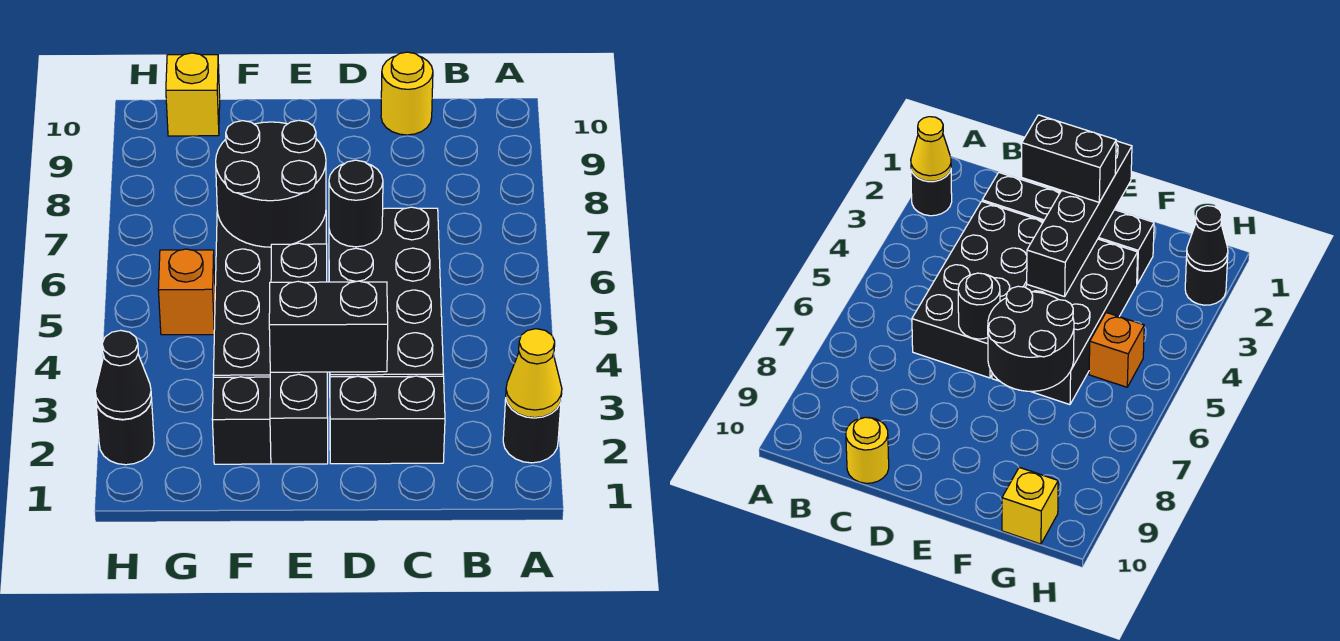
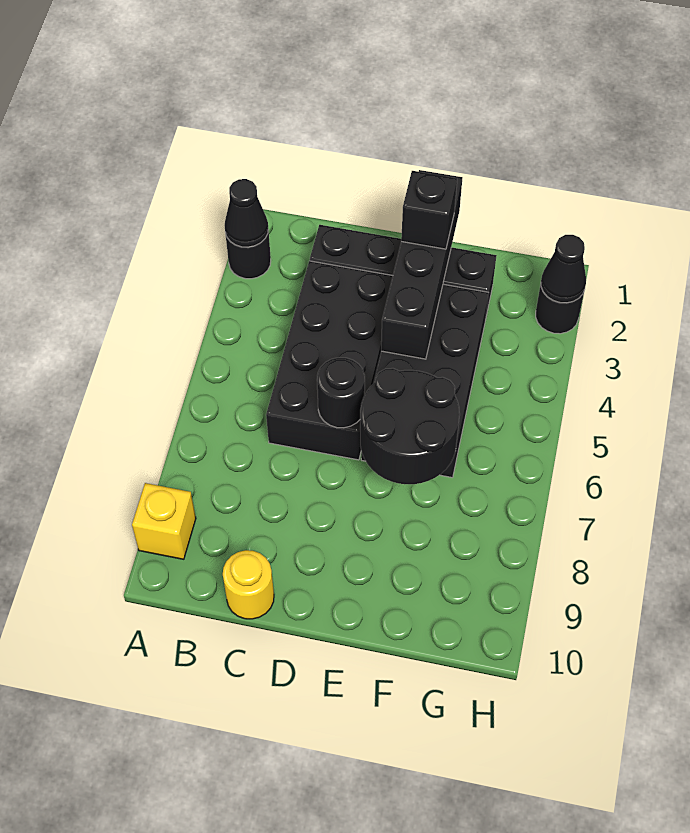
yellow 1x1 cone [506,329,562,418] -> black 1x1 cone [225,179,268,247]
black 1x2 brick [269,281,388,372] -> black 1x1 brick [401,171,457,249]
orange 1x1 brick [158,249,215,335] -> none
yellow 1x1 brick [166,53,220,136] -> yellow 1x1 brick moved to [132,483,196,559]

